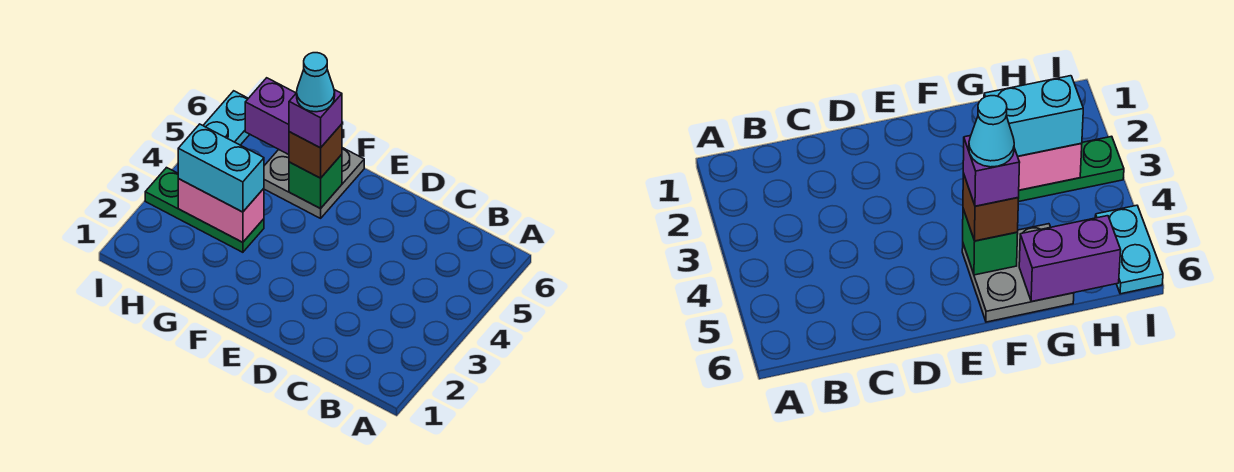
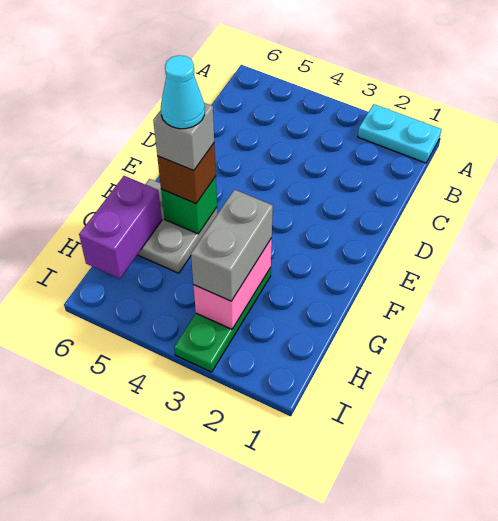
purple 1x1 brick [289,90,342,148] -> grey 1x1 brick [153,103,214,171]
cyan 1x2 brick [178,124,264,212] -> grey 1x2 brick [191,190,273,301]
cyan 1x2 plate [203,91,250,145] -> cyan 1x2 plate moved to [358,104,442,163]

